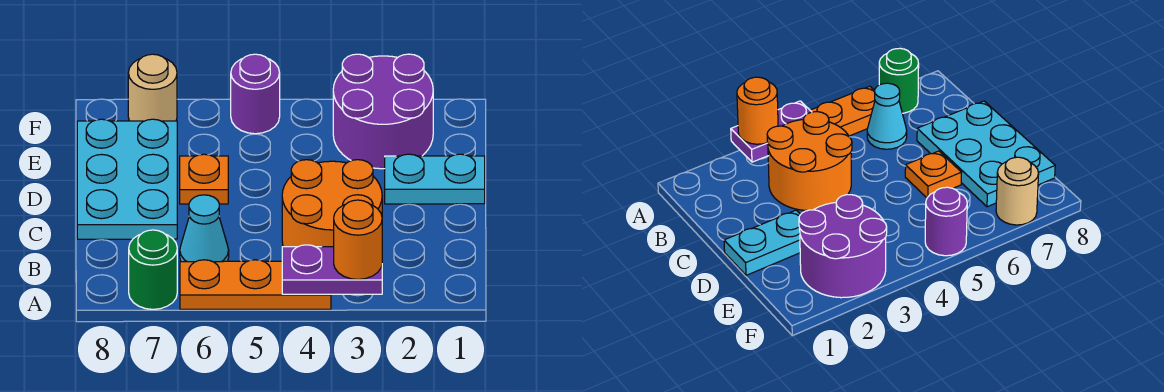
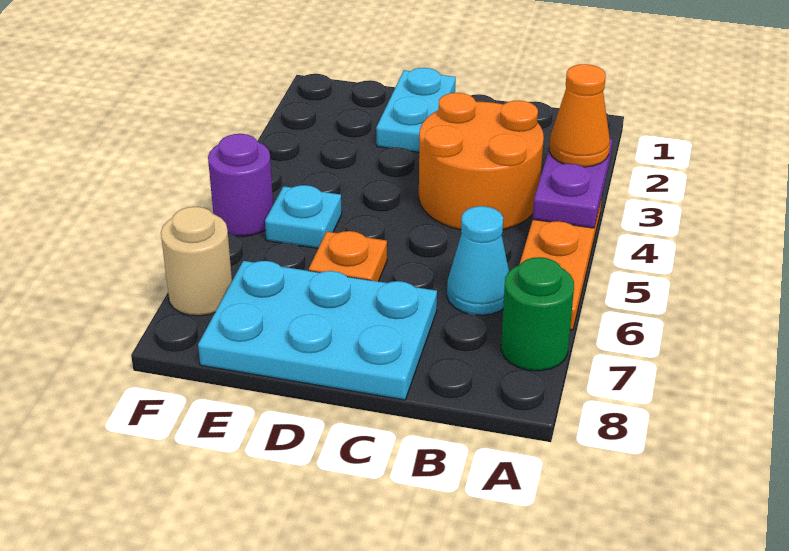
orange 1x1 round brick [334,200,382,279] -> orange 1x1 cone [549,64,610,167]
purple 2x2 round brick [333,54,433,169] -> none
none -> cyan 1x1 plate [265,185,342,248]

